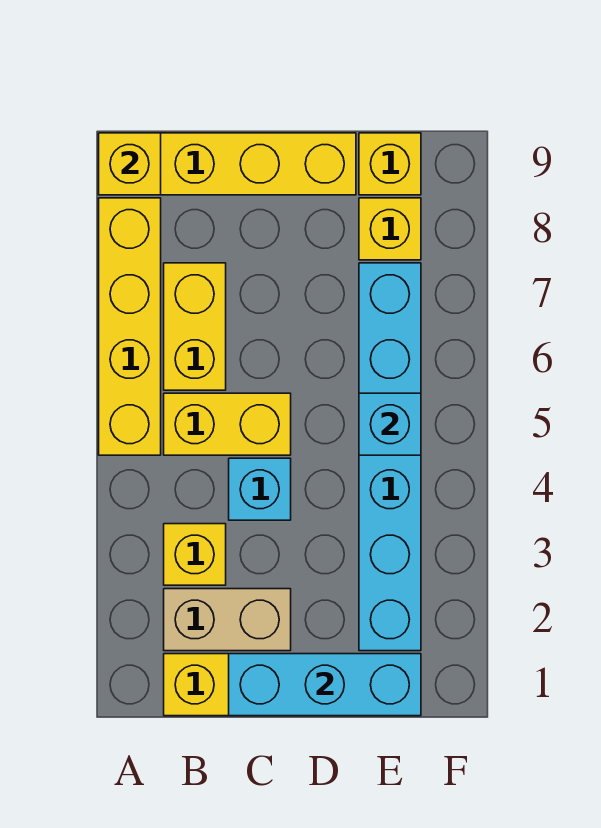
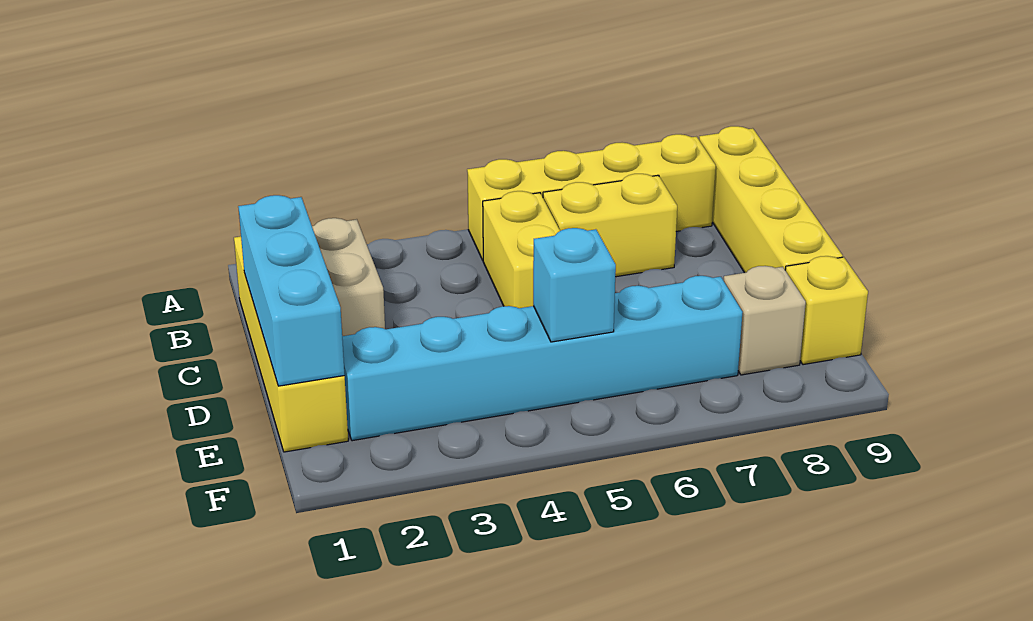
yellow 1x1 brick [99,133,161,195] -> none
yellow 1x1 brick [164,524,226,585] -> none
cyan 1x1 brick [229,458,291,520] -> none
yellow 1x1 brick [359,198,421,260] -> tan 1x1 brick [723,266,806,375]

